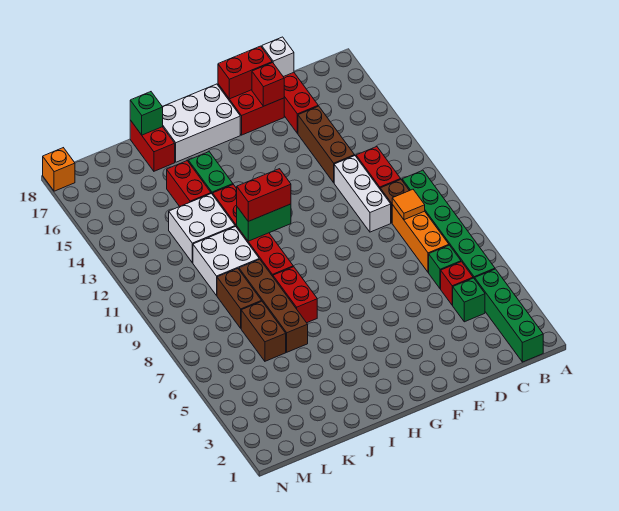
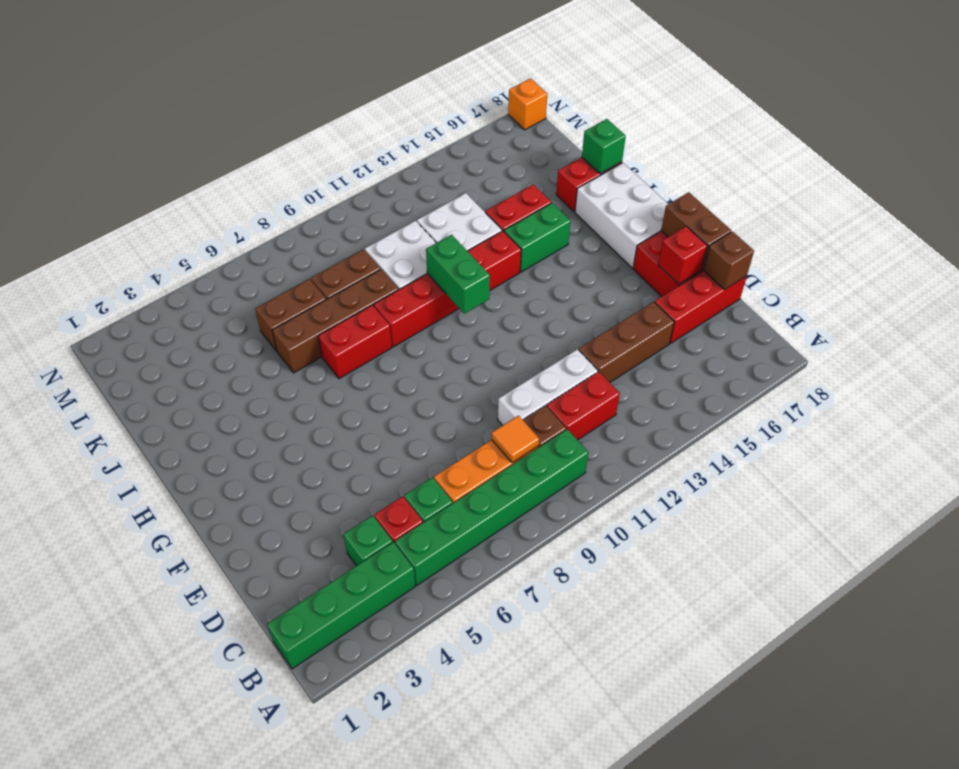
white 1x1 brick [262,37,294,77] -> brown 1x1 brick [704,232,754,289]
red 1x2 brick [218,46,272,99] -> brown 1x2 brick [661,192,731,269]
red 1x2 brick [237,169,291,221] -> none

